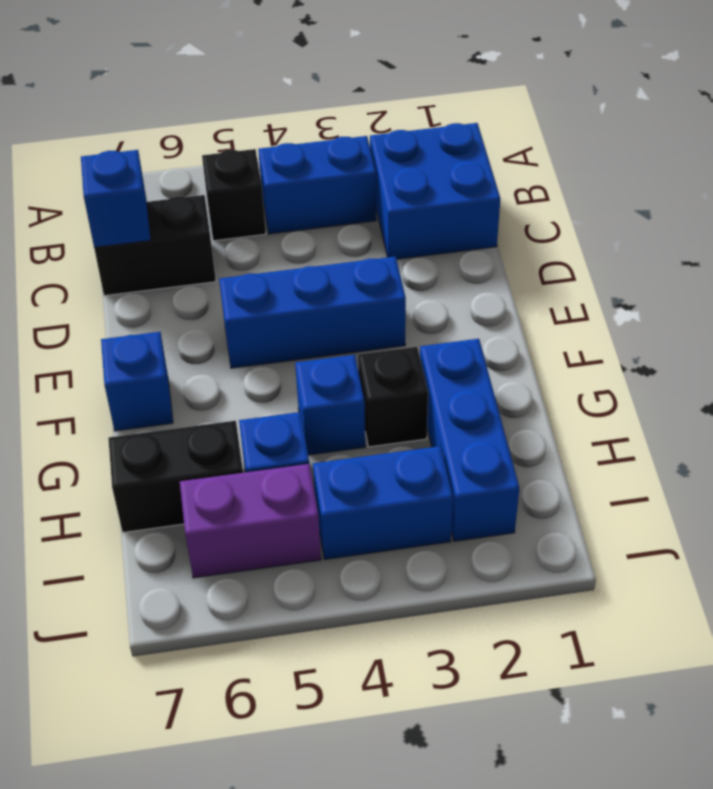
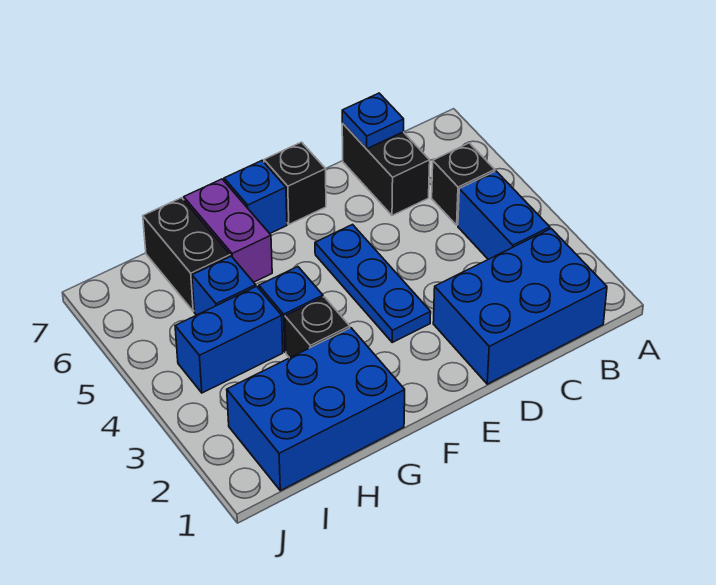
blue 2x2 brick [370,123,500,259] -> blue 2x3 brick [433,229,607,384]
blue 1x1 brick [81,150,151,247] -> blue 1x1 plate [342,93,404,149]
blue 1x3 brick [219,256,406,368] -> blue 1x3 plate [315,225,431,342]
none -> black 1x1 brick [264,142,326,224]
blue 1x3 brick [420,339,519,541] -> blue 2x3 brick [227,328,405,491]
blue 1x2 brick [313,446,453,559] -> blue 1x2 brick turned to [175,286,283,393]
purple 1x2 brick [180,464,321,578] -> purple 1x2 brick moved to [184,179,272,282]

